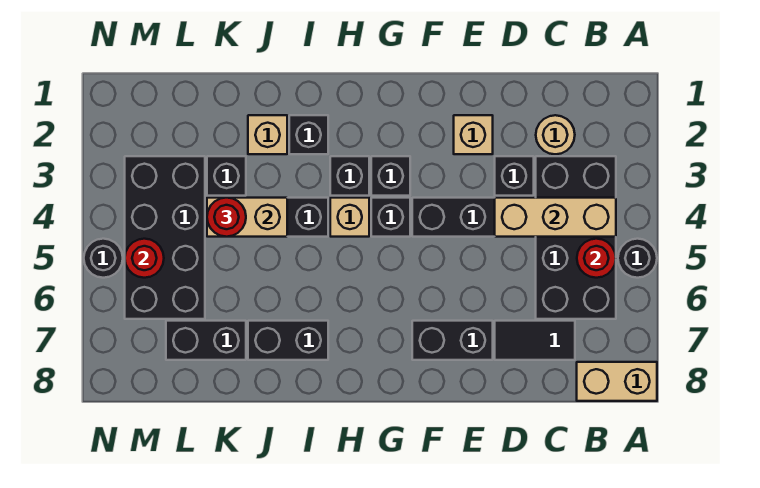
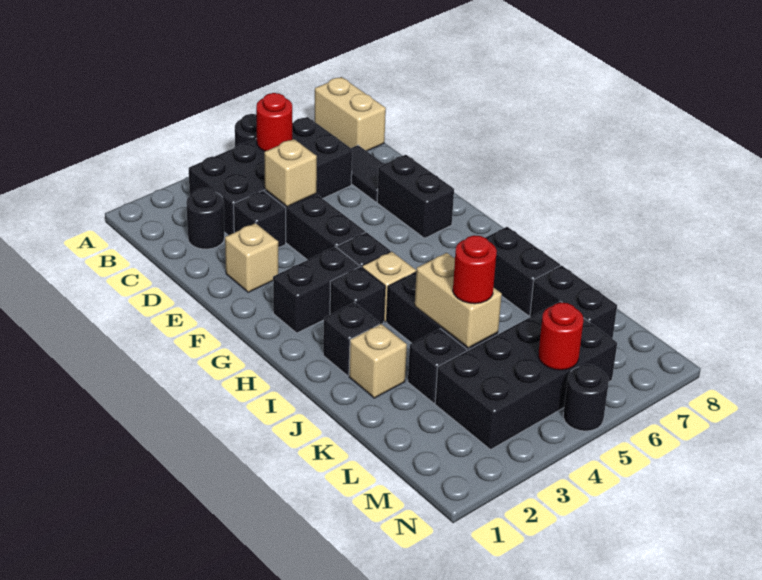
tan 1x3 brick [495,198,616,237] -> tan 1x1 brick [264,139,317,207]
tan 1x1 round brick [536,115,575,154] -> black 1x1 round brick [186,188,225,249]
black 1x1 brick [371,156,410,196] -> black 1x2 brick [273,247,359,333]

